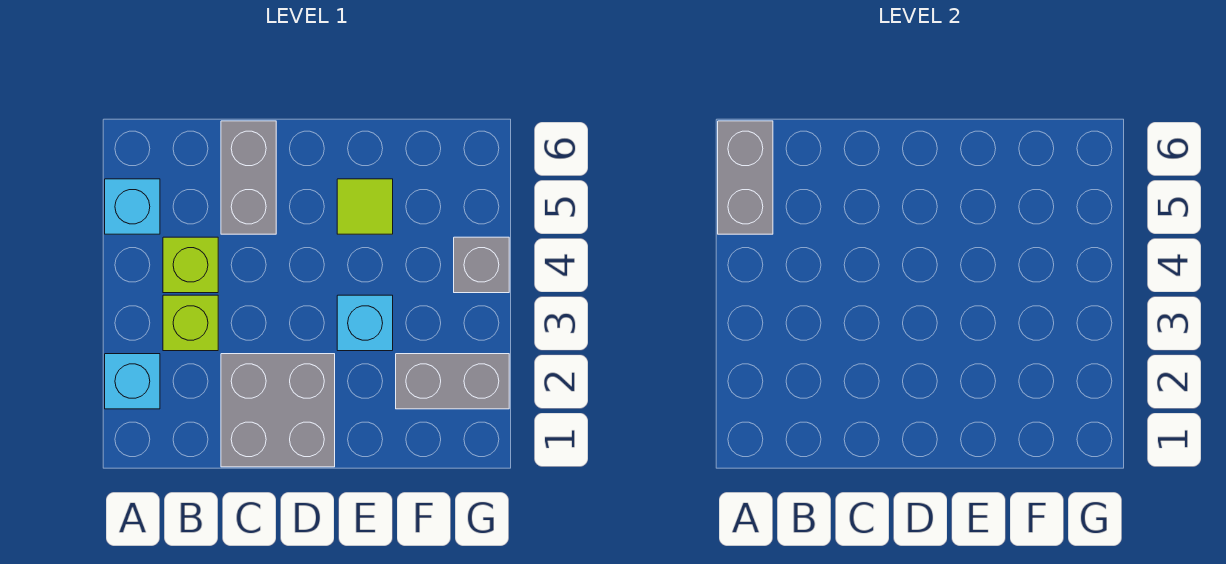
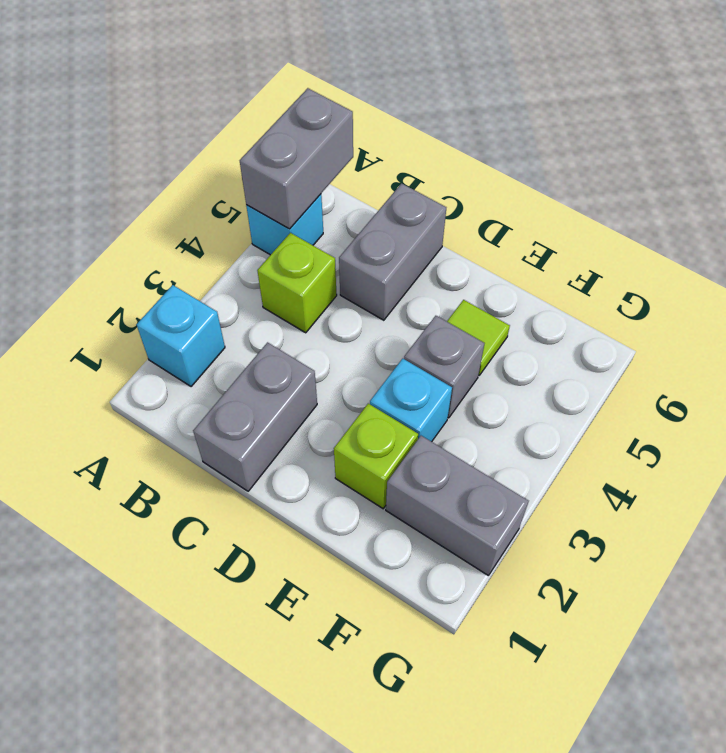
lime 1x1 brick [163,295,218,351] -> lime 1x1 brick moved to [334,404,418,509]
grey 2x2 brick [221,354,335,467] -> grey 1x2 brick [193,342,317,491]
grey 1x1 brick [454,237,509,293] -> grey 1x1 brick moved to [404,316,484,418]

